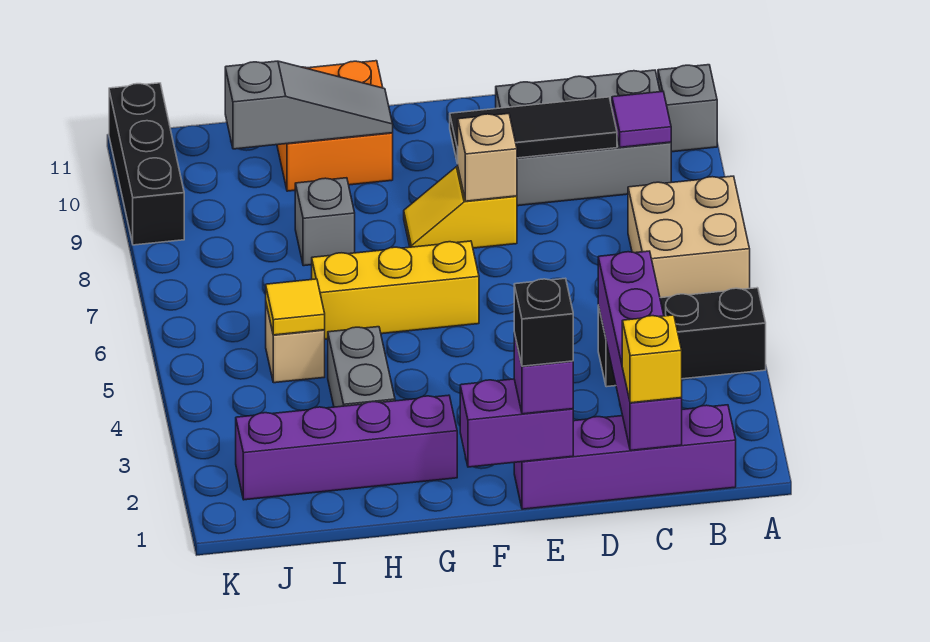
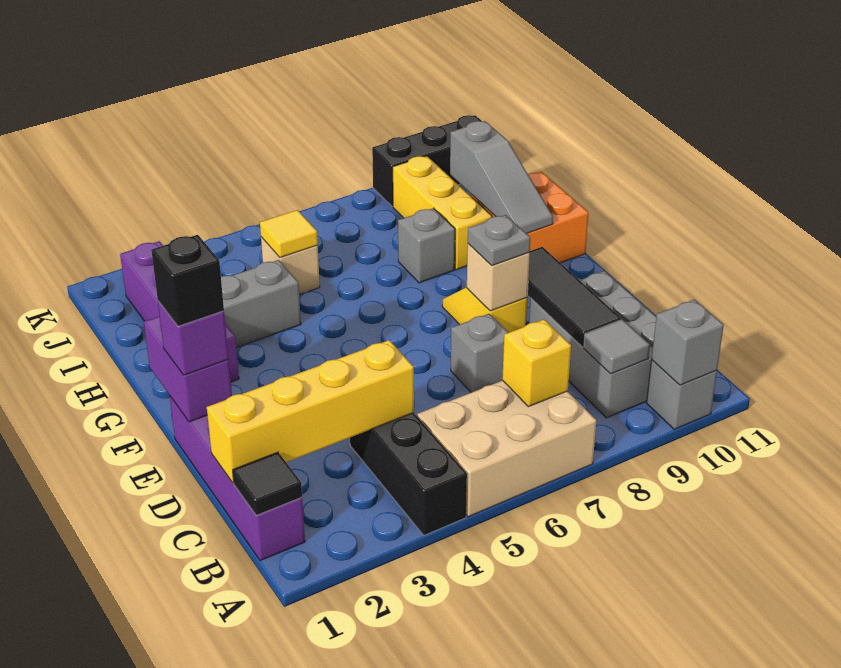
tan 2x2 brick [628,176,750,298] -> tan 2x3 brick [417,381,597,517]
none -> grey 1x1 brick [652,299,724,385]
none -> black 1x1 tile [233,452,302,515]
purple 1x1 tile [612,91,671,147] -> grey 1x1 tile [584,319,650,374]
purple 1x4 brick [598,251,682,451] -> yellow 1x4 brick [207,340,414,483]
yellow 1x1 brick [622,315,682,403] -> yellow 1x1 brick moved to [502,320,571,407]
none -> grey 1x1 brick [451,314,509,393]
none -> grey 1x1 plate [468,215,530,266]
yellow 1x3 brick [312,241,479,339] -> yellow 1x3 brick moved to [393,156,492,270]

